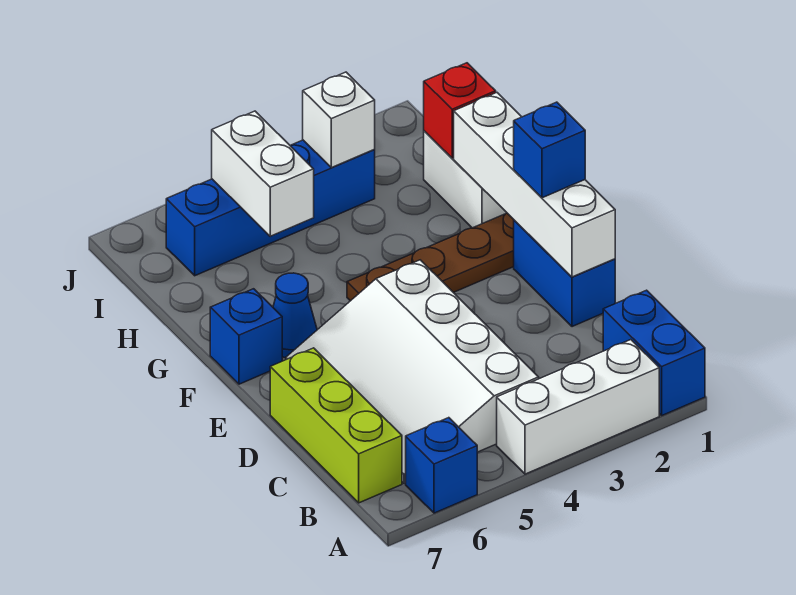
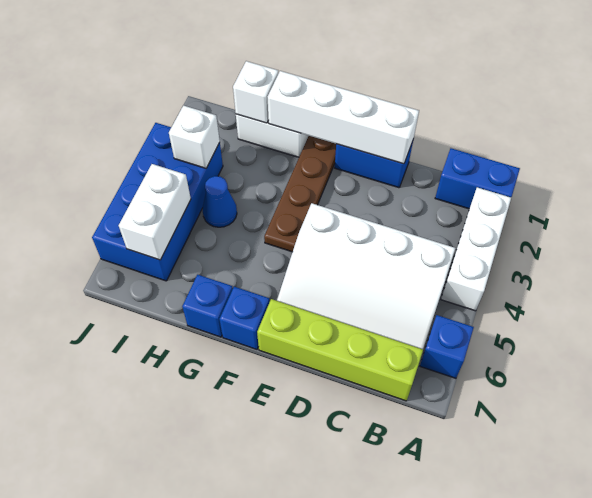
lime 1x3 brick [270,348,402,503] -> lime 1x4 brick [257,299,423,401]
blue 1x1 brick [514,102,585,198] -> blue 1x1 brick moved to [182,275,233,337]
blue 1x1 cone [273,273,317,358] -> blue 1x1 cone moved to [202,176,237,227]
red 1x1 brick [424,63,496,158] -> white 1x1 brick [233,61,278,123]
white 1x2 brick [212,111,314,236] -> white 1x2 brick turned to [119,164,191,260]
blue 1x4 brick [166,140,375,276] -> blue 2x4 brick [92,123,223,281]

